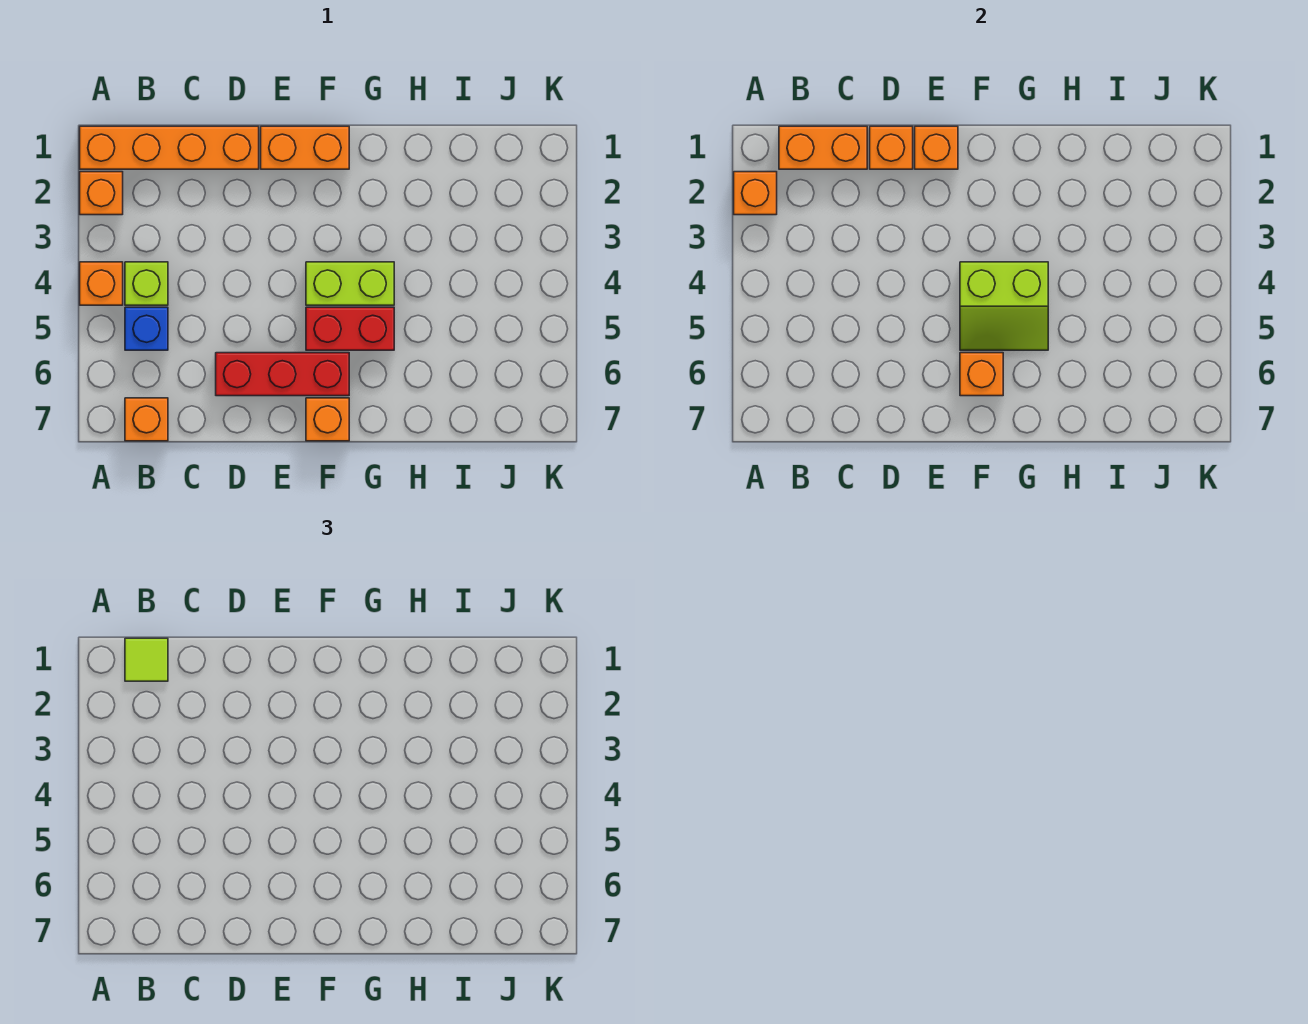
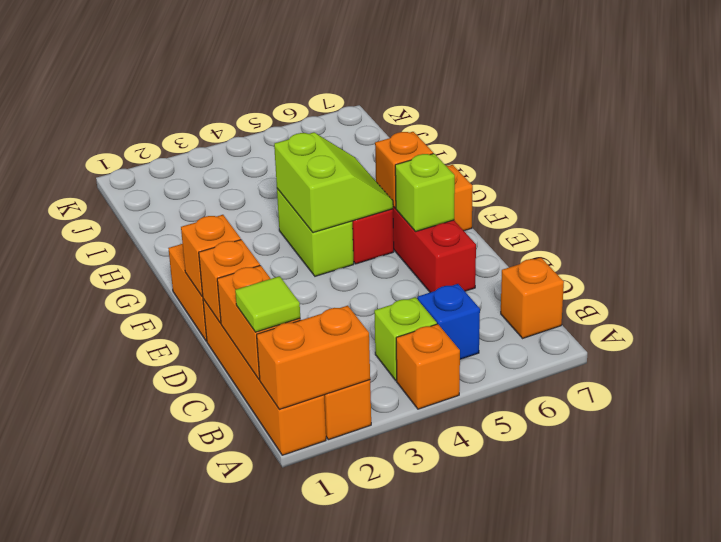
orange 1x1 brick [734,172,777,215] -> orange 1x2 brick [257,306,370,409]
none -> lime 1x1 brick [395,154,455,232]

